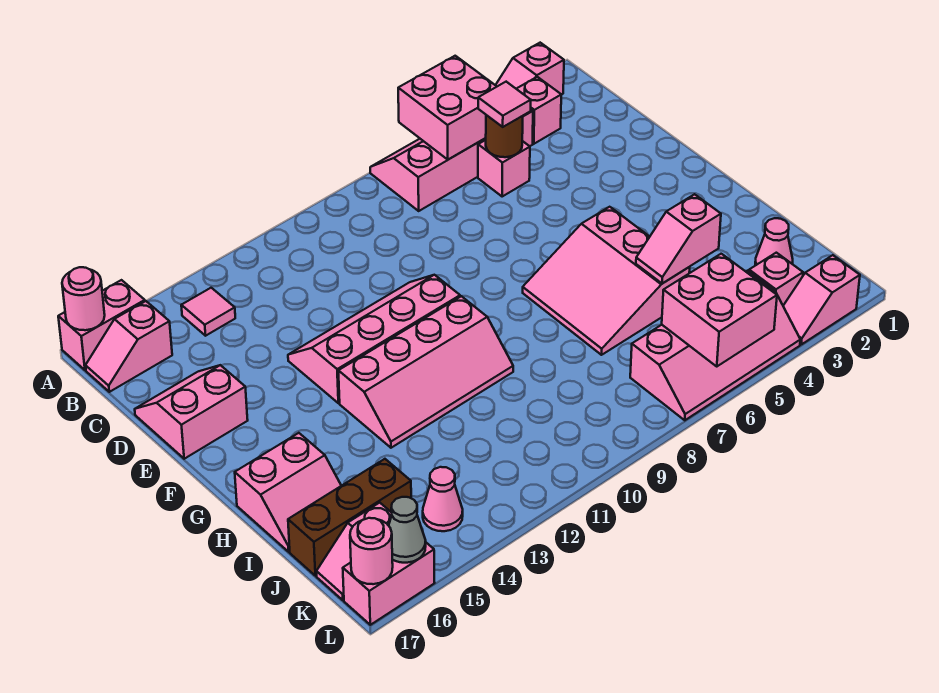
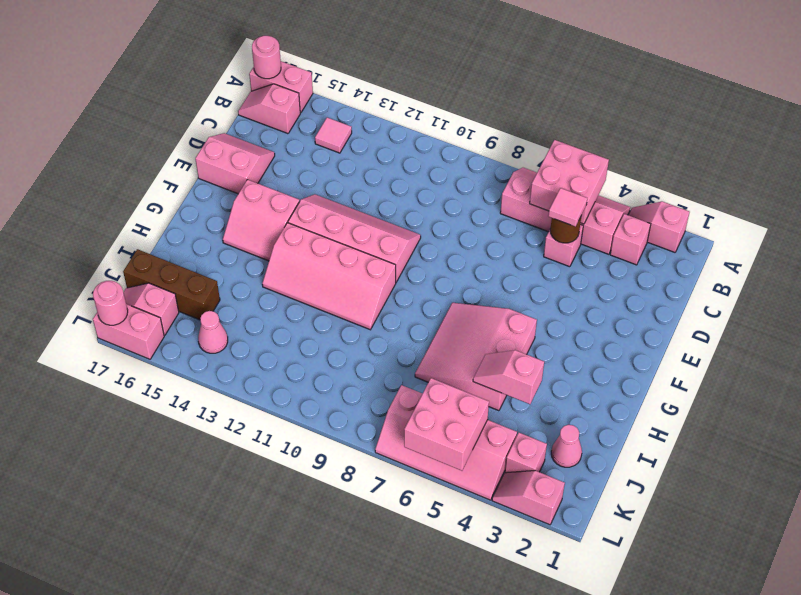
pink 2x2 slope [235,433,341,552] -> pink 2x2 slope moved to [223,180,300,261]
grey 1x1 cone [389,497,426,563] -> none

